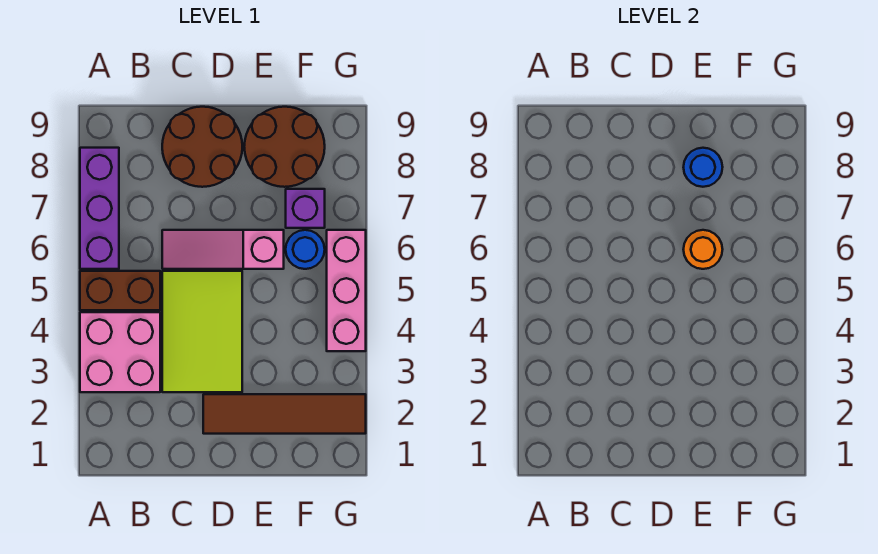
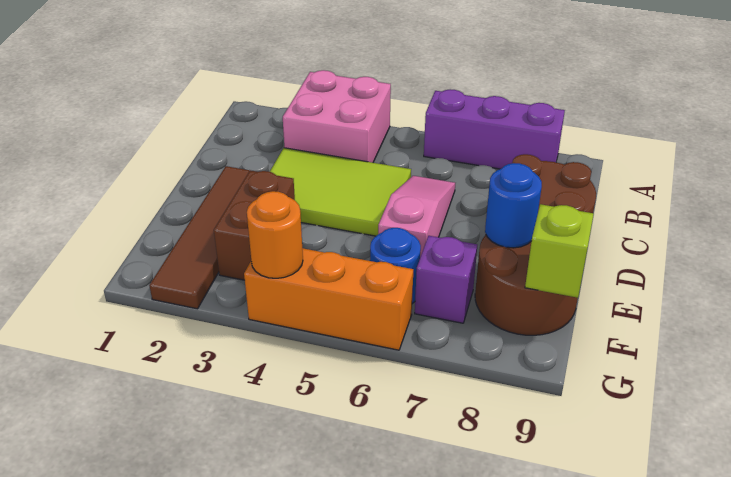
brown 1x2 brick [80,271,160,310] -> brown 1x2 brick moved to [214,171,295,280]
orange 1x1 round brick [683,230,723,269] -> orange 1x1 round brick moved to [247,191,303,278]
none -> lime 1x1 brick [525,204,594,298]
pink 1x3 brick [327,230,366,351] -> orange 1x3 brick [244,248,413,350]

